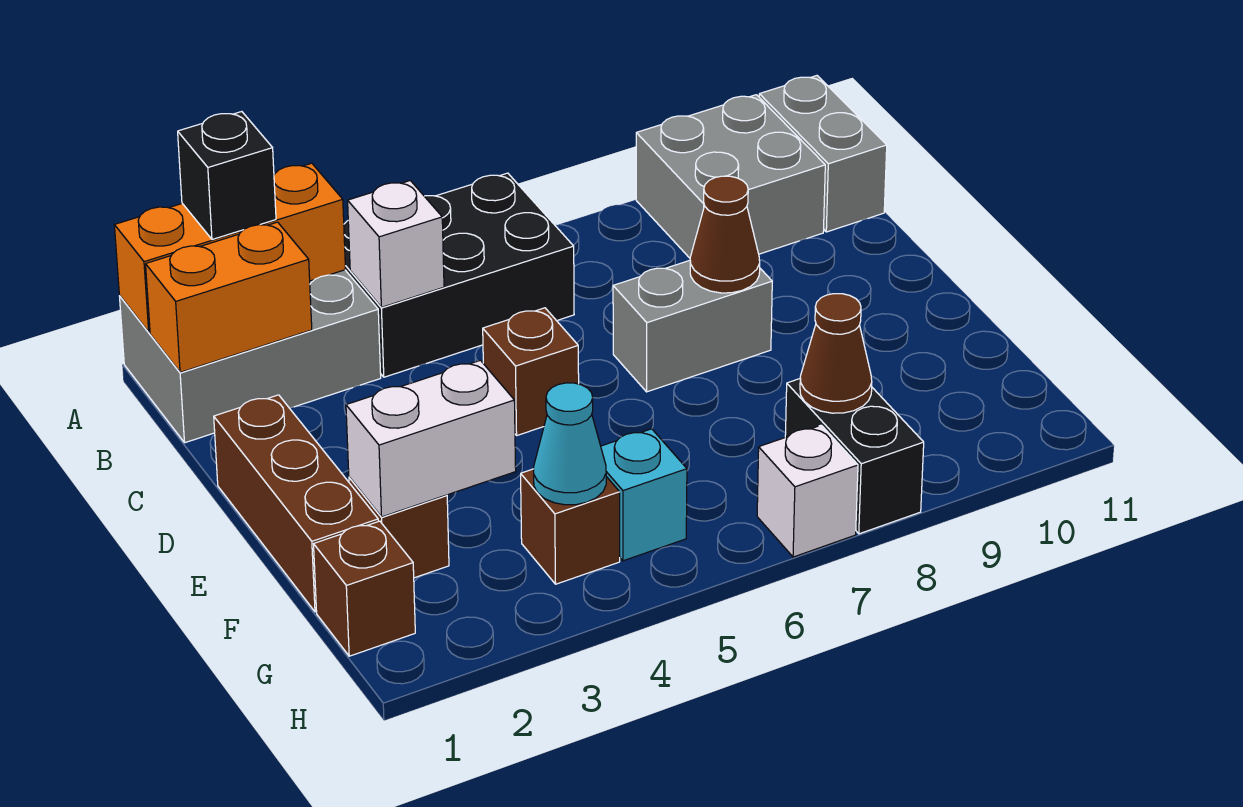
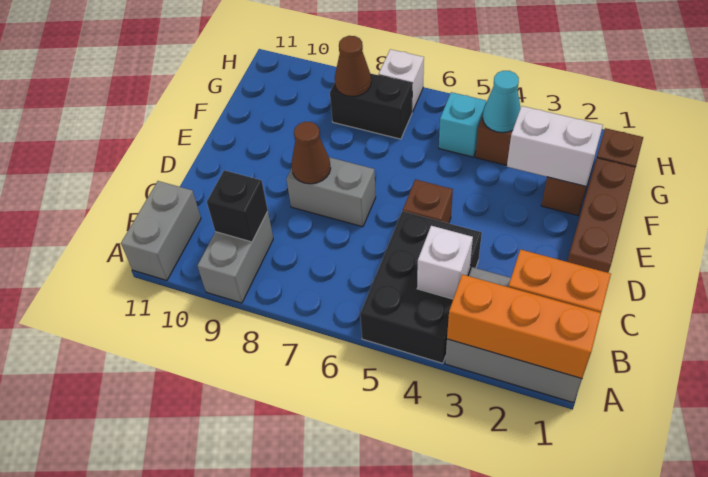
black 1x1 brick [178,112,276,239] -> black 1x1 brick moved to [207,170,268,242]
black 2x3 brick [344,173,574,377] -> black 2x3 brick turned to [360,211,482,363]
grey 2x2 brick [636,95,825,258] -> grey 1x2 brick [197,212,273,303]
black 1x2 brick [785,379,924,534] -> black 1x2 brick turned to [330,73,412,139]

